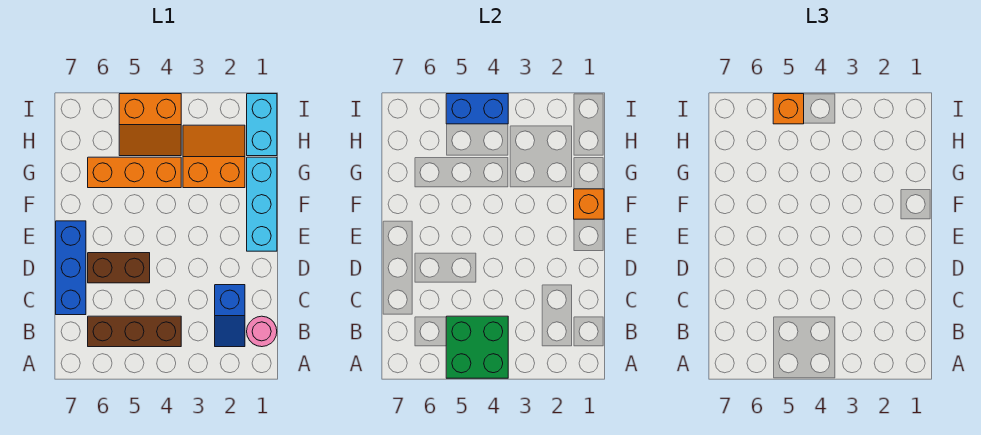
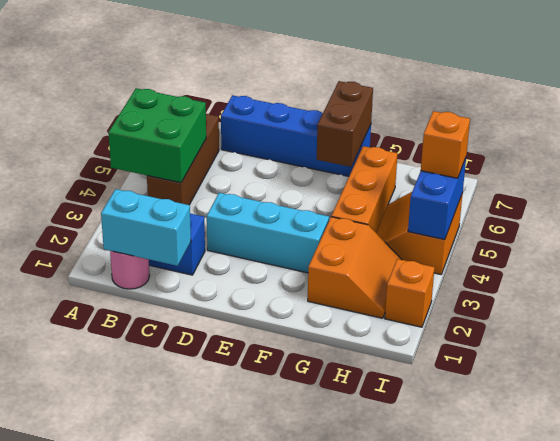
blue 1x3 brick [56,221,86,315] -> blue 1x4 brick [221,95,371,176]
brown 1x2 brick [88,253,150,283] -> brown 1x2 brick moved to [317,81,373,167]
cyan 1x3 brick [247,157,277,251] -> cyan 1x3 brick moved to [207,193,329,273]
orange 1x1 brick [574,189,604,219] -> orange 1x1 brick moved to [385,259,435,327]
cyan 1x2 brick [247,94,277,156] -> cyan 1x2 brick moved to [101,189,191,266]

